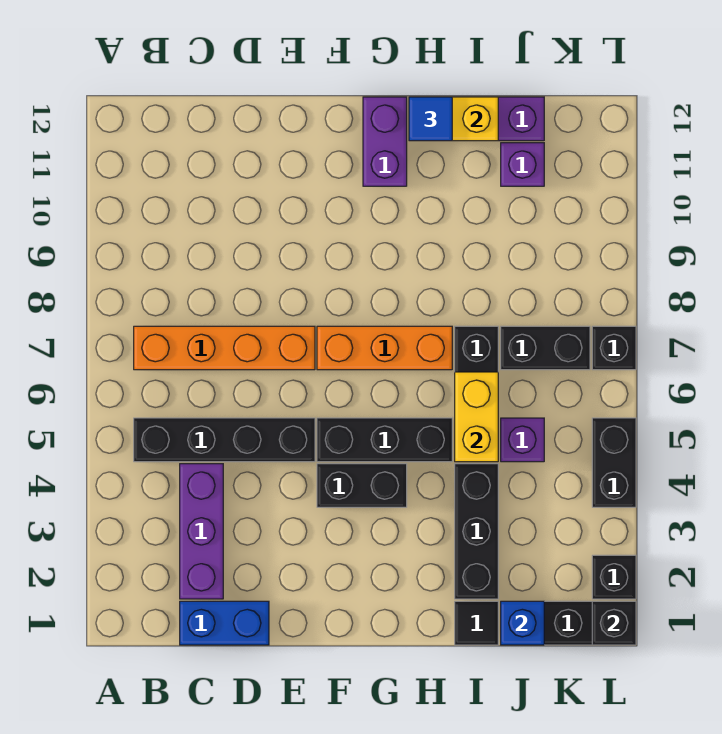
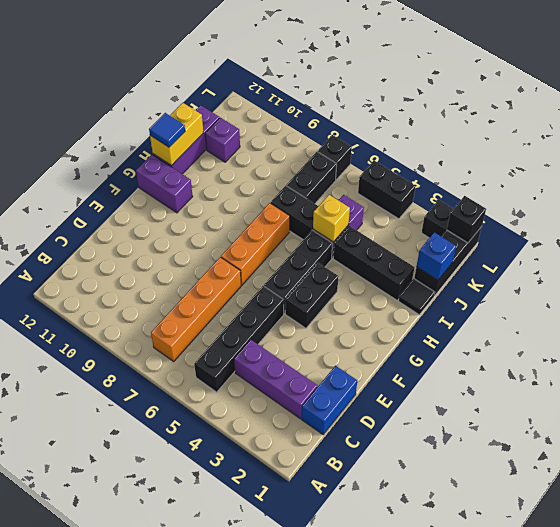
yellow 1x2 brick [455,372,498,462] -> yellow 1x1 brick [313,195,350,242]

